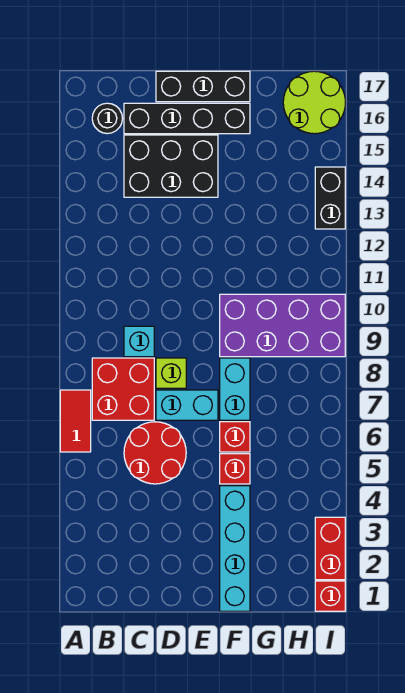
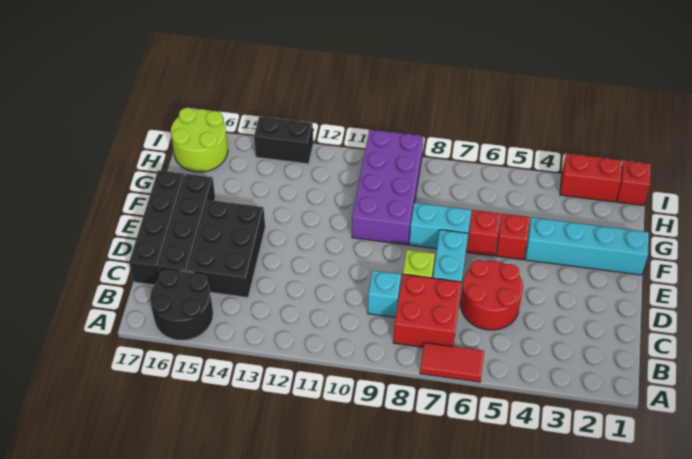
black 1x1 round brick [92,103,122,134] -> black 2x2 round brick [150,270,213,341]
black 1x3 brick [156,71,250,102] -> black 1x4 brick [129,170,185,285]

